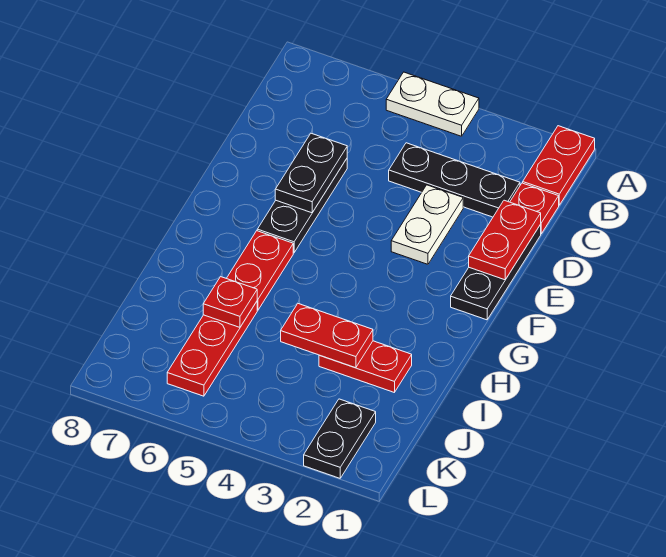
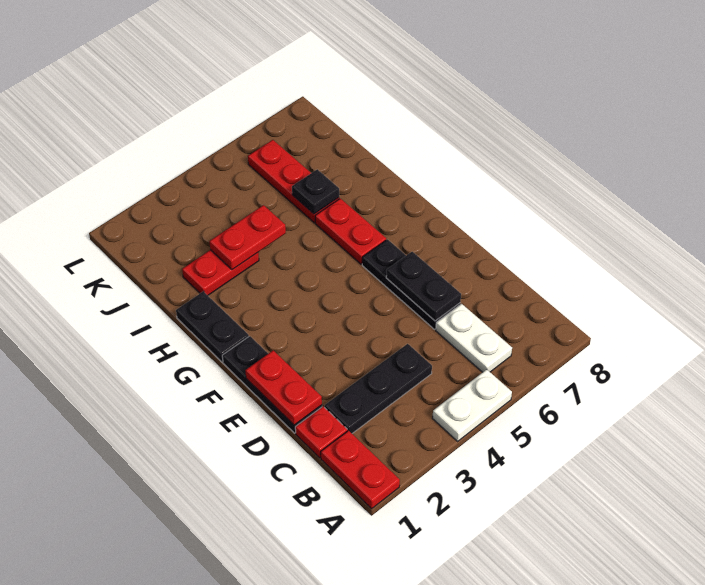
white 1x2 plate [391,185,463,264] -> white 1x2 plate moved to [436,304,512,372]
red 1x1 plate [203,277,257,327] -> black 1x1 plate [292,169,339,214]
black 1x2 plate [304,399,376,478] -> black 1x2 plate moved to [176,291,249,362]

